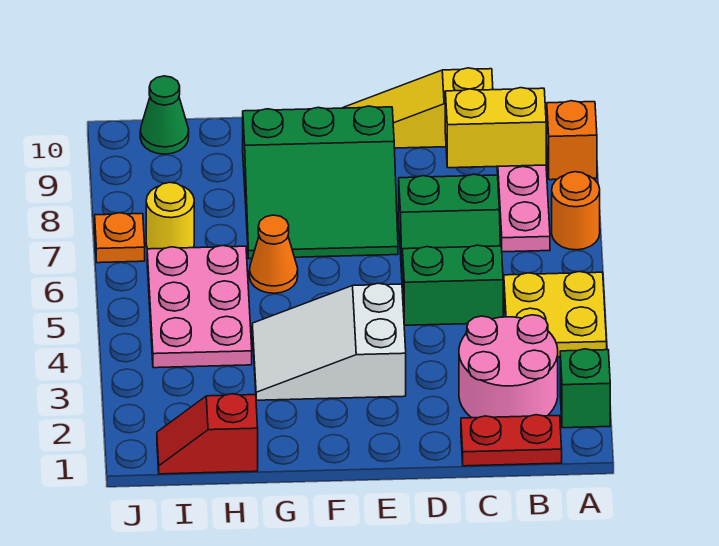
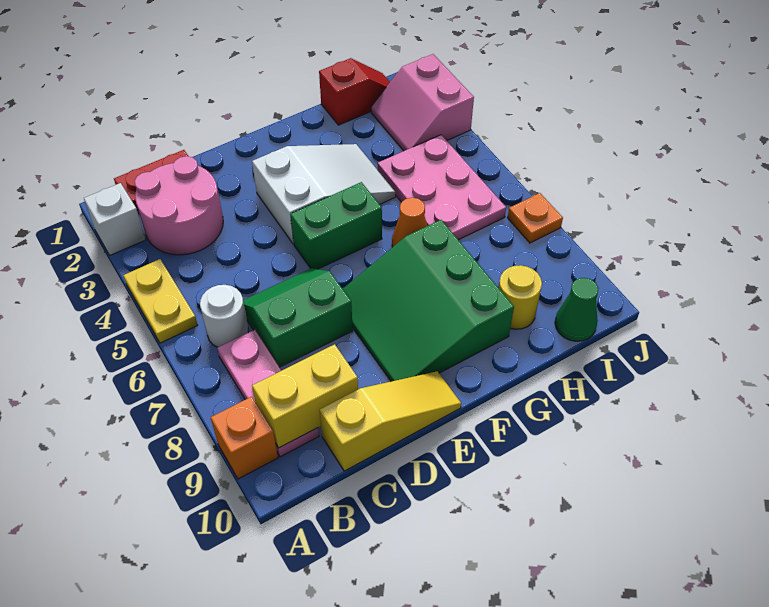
green 1x1 brick [560,349,610,428] -> white 1x1 brick [84,183,146,255]
yellow 2x2 plate [504,272,607,357] -> yellow 1x2 plate [123,259,198,343]
orange 1x1 round brick [552,172,600,250] -> none
none -> white 1x1 round brick [200,285,248,347]
green 1x2 brick [403,245,503,325] -> green 1x2 brick moved to [290,182,382,269]
green 3x3 slope [243,106,398,259] -> green 3x3 slope turned to [343,220,514,381]
none -> pink 2x2 slope [371,54,474,151]
yellow 1x1 round brick [146,182,194,249] -> yellow 1x1 round brick moved to [499,265,542,329]

